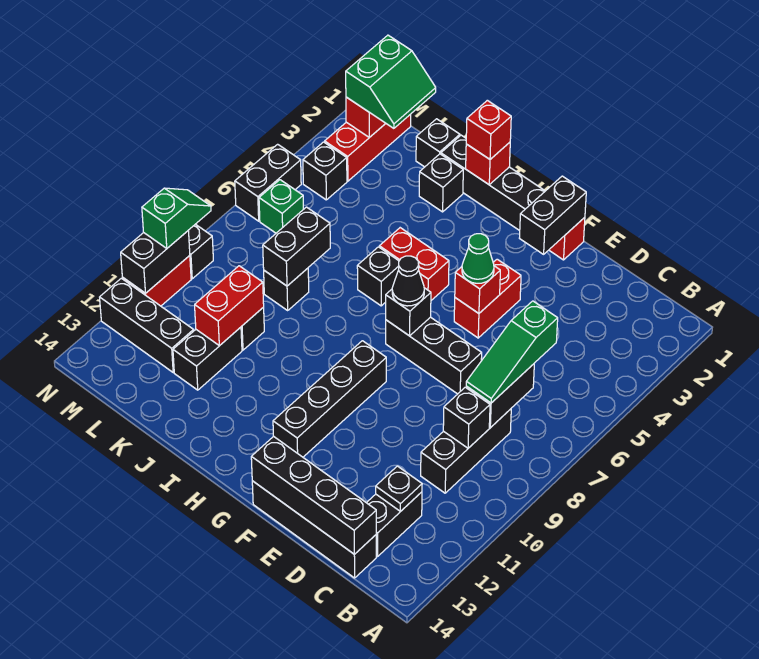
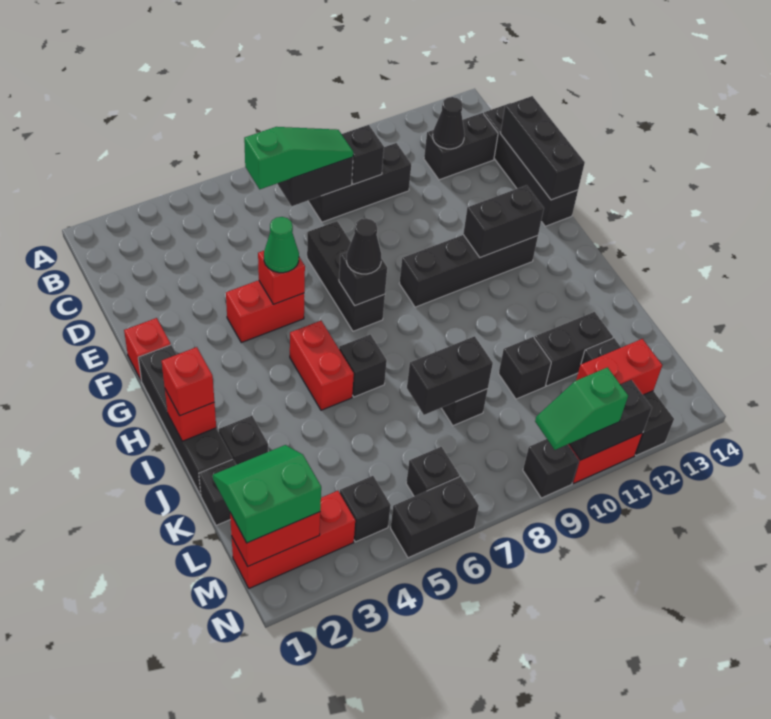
black 1x1 plate [376,466,422,512] -> black 1x1 cone [433,97,465,149]
black 1x4 brick [251,436,376,554] -> black 1x3 brick [500,96,585,200]
black 1x2 brick [520,176,586,254] -> black 1x2 brick moved to [463,185,544,258]
red 1x2 brick [195,266,264,346] -> red 1x2 brick moved to [576,339,662,395]
green 1x1 brick [259,180,303,233] -> black 1x1 brick [406,447,459,496]

